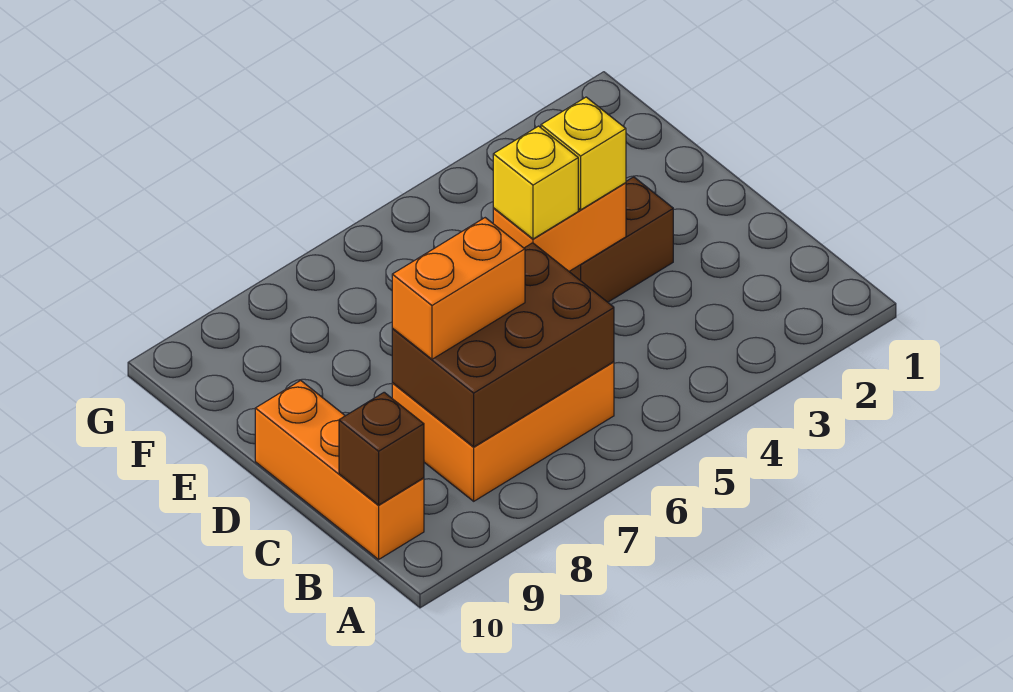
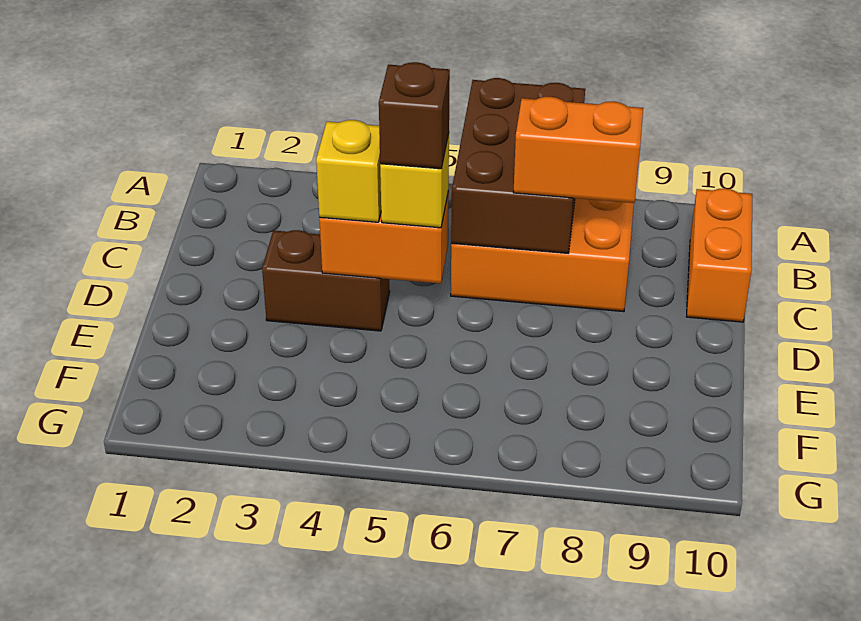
brown 2x3 brick [392,243,614,447] -> brown 2x3 brick turned to [451,78,585,253]
orange 1x3 brick [255,380,424,559] -> orange 1x2 brick [687,188,752,322]
brown 1x1 brick [339,392,424,505] -> brown 1x1 brick moved to [379,62,450,169]

